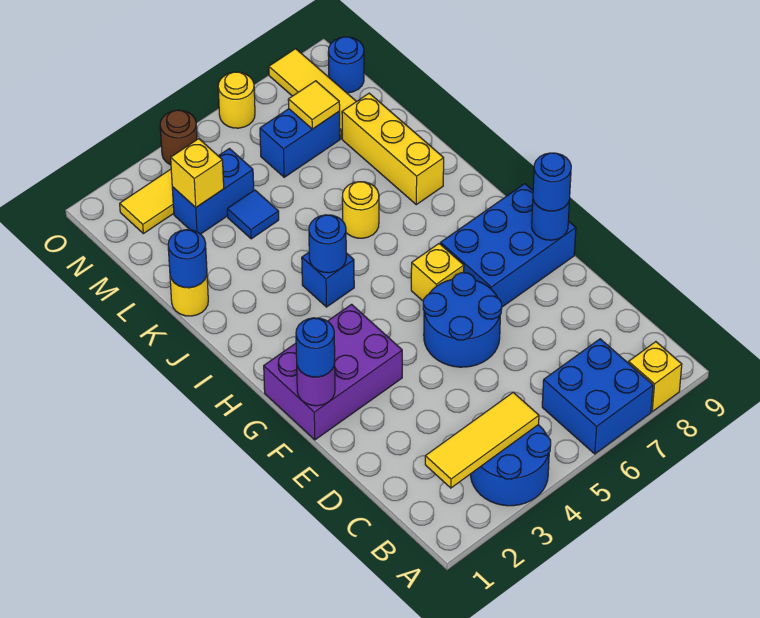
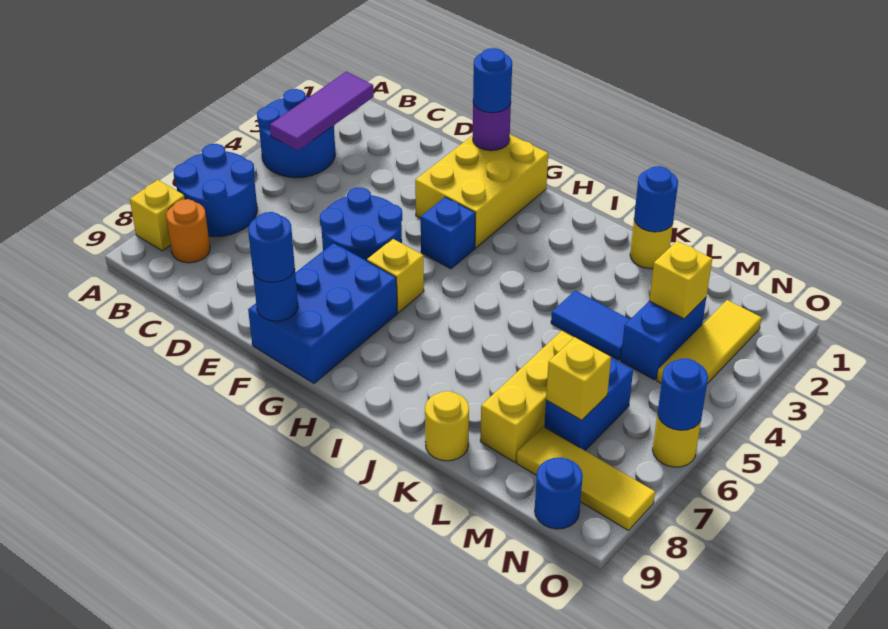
blue 2x2 brick [542,339,653,454] -> blue 2x2 round brick [174,144,257,237]
yellow 1x3 tile [425,392,539,488] -> purple 1x3 tile [270,72,374,151]
none -> orange 1x1 round brick [166,199,210,263]
purple 2x3 brick [264,304,402,440] -> yellow 2x3 brick [415,135,548,248]
blue 1x1 brick [302,253,354,307] -> blue 1x1 brick moved to [421,197,476,269]
blue 1x1 round brick [309,215,346,273] -> blue 1x1 round brick moved to [657,358,708,430]
yellow 1x1 round brick [342,182,379,238] -> yellow 1x1 round brick moved to [425,391,469,461]
yellow 1x3 brick [342,93,444,205] -> yellow 1x3 brick turned to [480,331,574,462]
blue 1x1 tile [227,190,279,239] -> blue 1x2 tile [551,290,630,360]
yellow 1x1 tile [288,81,340,129] -> yellow 1x1 brick [546,337,611,420]
brown 1x1 round brick [160,110,197,165] -> none

